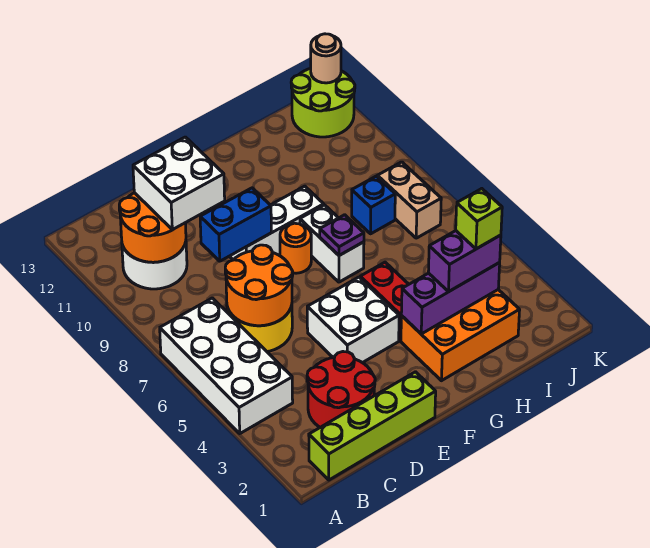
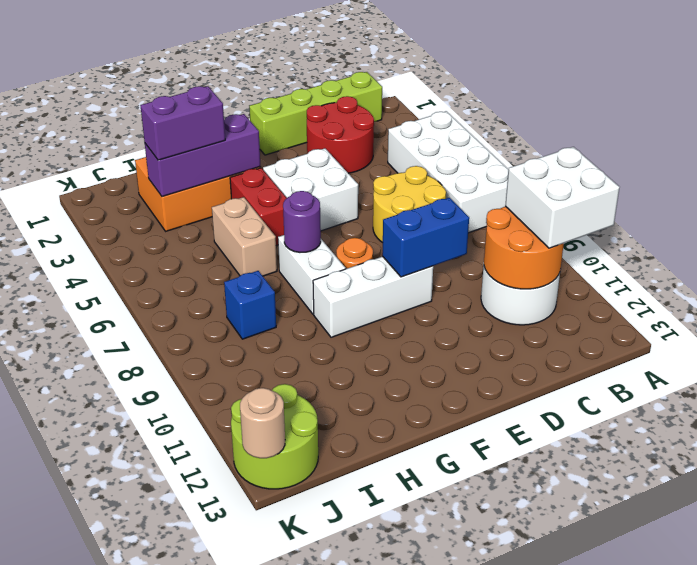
orange 2x2 round brick [225,245,293,326] -> none
white 2x2 brick [133,137,225,230] -> white 2x2 brick moved to [505,147,620,248]
purple 1x1 plate [320,215,364,255] -> purple 1x1 round brick [283,191,321,252]
lime 1x1 brick [456,189,502,249] -> none
tan 1x2 brick [377,162,441,238] -> tan 1x2 brick moved to [212,197,277,276]

